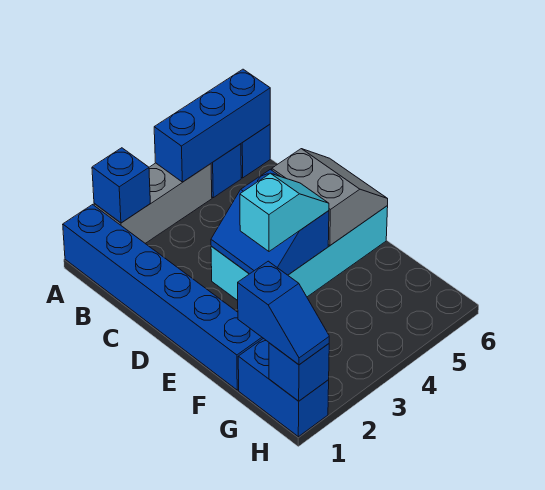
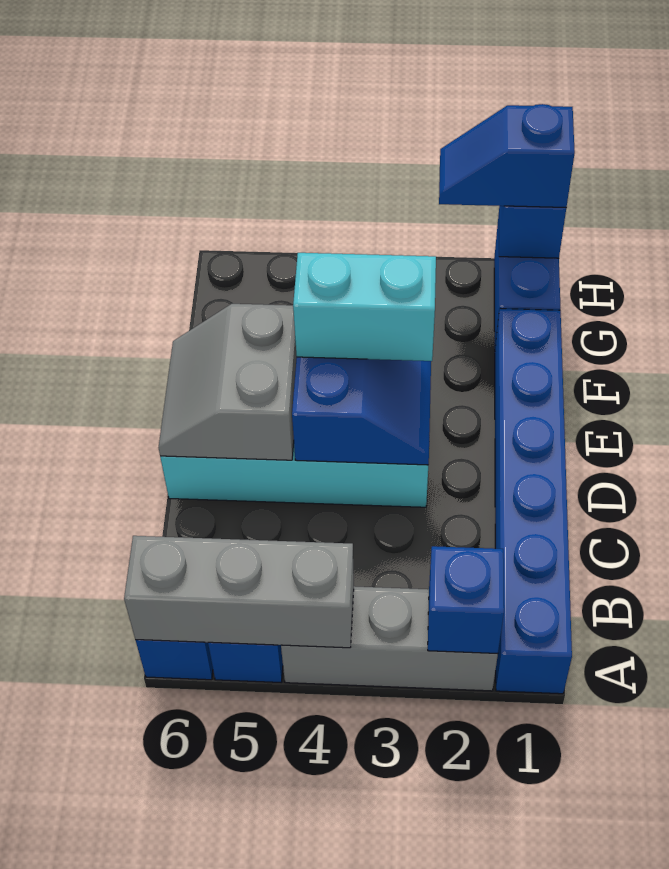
blue 1x3 brick [154,69,270,182] -> grey 1x3 brick [124,536,354,648]
cyan 1x2 slope [240,173,329,251] -> cyan 1x2 brick [293,253,436,361]
blue 1x2 slope [238,261,329,365] -> blue 1x2 slope turned to [439,104,575,208]

